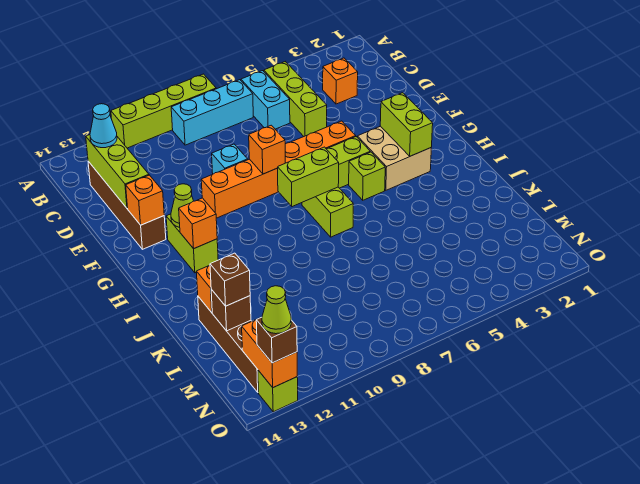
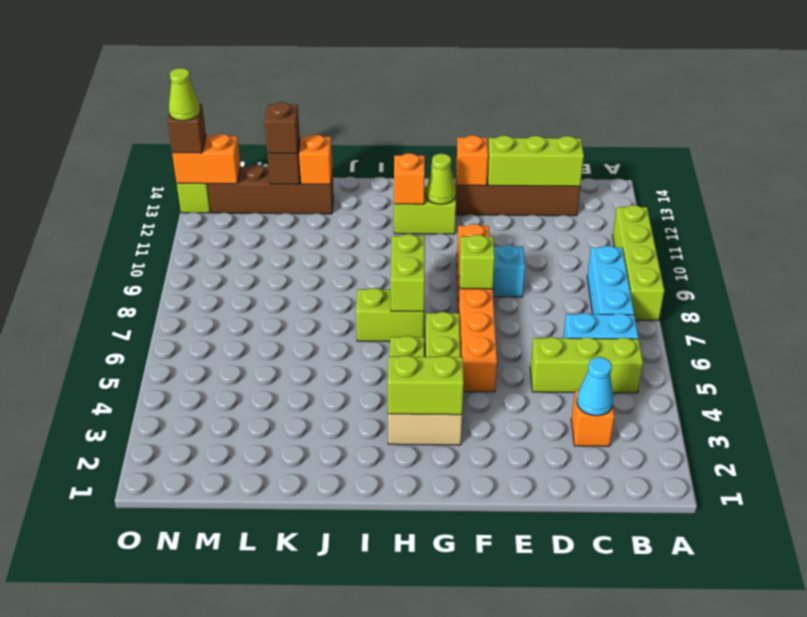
cyan 1x1 cone [90,104,117,148] -> cyan 1x1 cone moved to [577,357,614,416]
orange 1x1 brick [249,125,285,174] -> lime 1x1 brick [460,235,495,289]

